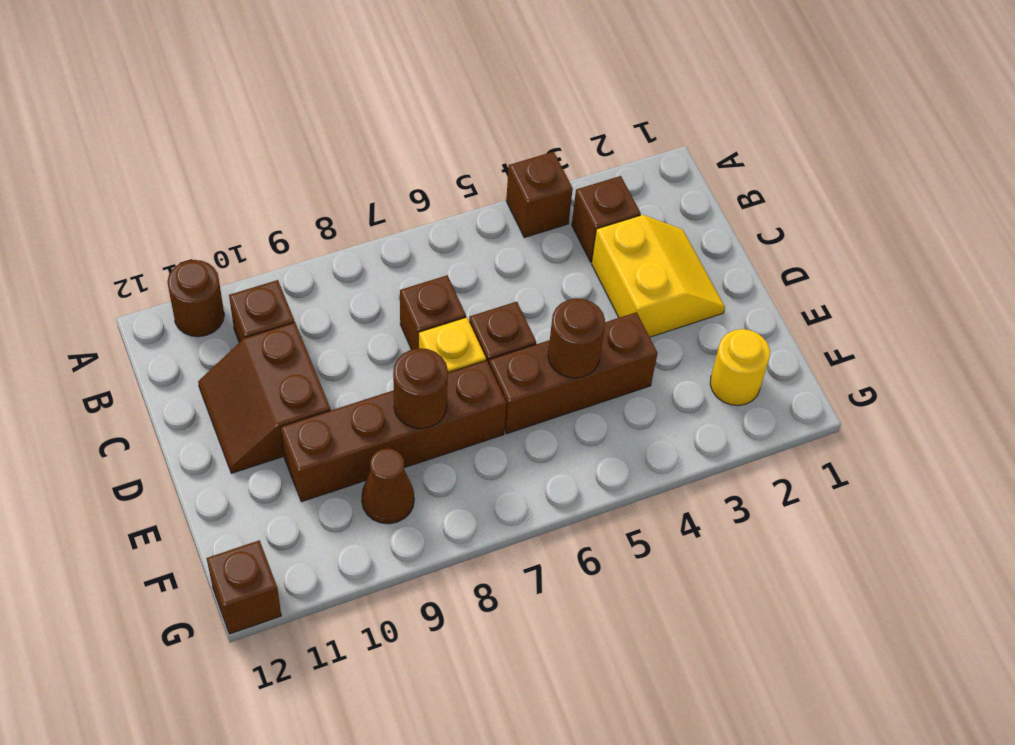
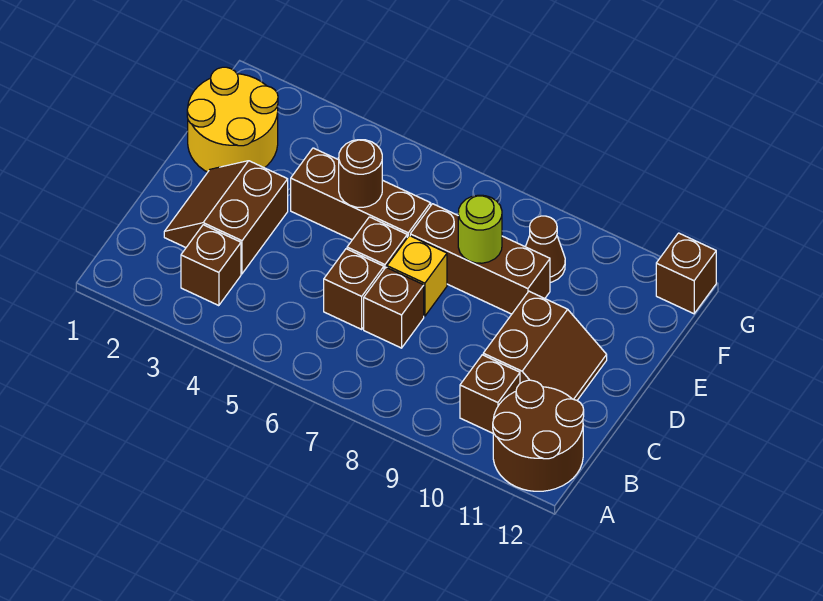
brown 1x1 brick [506,152,573,238] -> brown 1x1 brick moved to [324,249,384,329]
brown 1x1 round brick [167,260,224,337] -> brown 2x2 round brick [493,380,584,491]
yellow 2x2 slope [592,215,725,337] -> brown 2x2 slope [164,161,288,274]
brown 1x4 brick [281,360,506,502] -> brown 1x3 brick [410,204,550,314]
brown 1x1 round brick [393,348,448,429] -> lime 1x1 round brick [458,195,502,263]
yellow 1x1 round brick [710,329,770,406] -> yellow 2x2 round brick [187,67,278,172]

